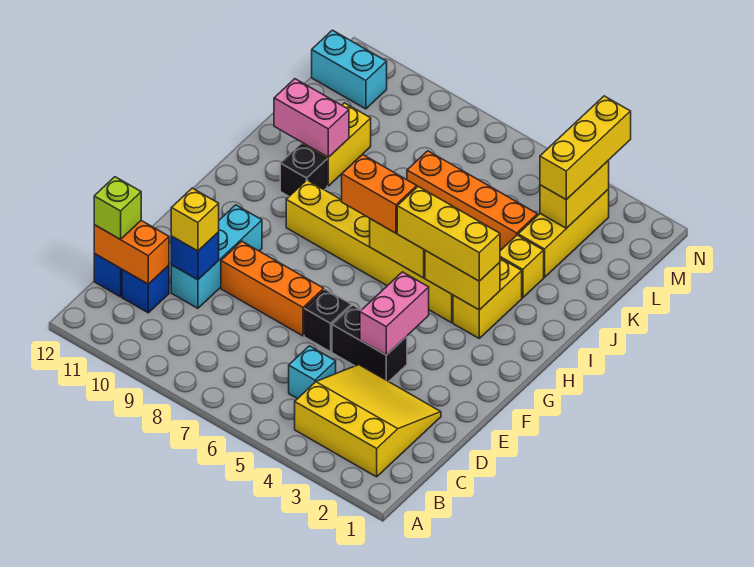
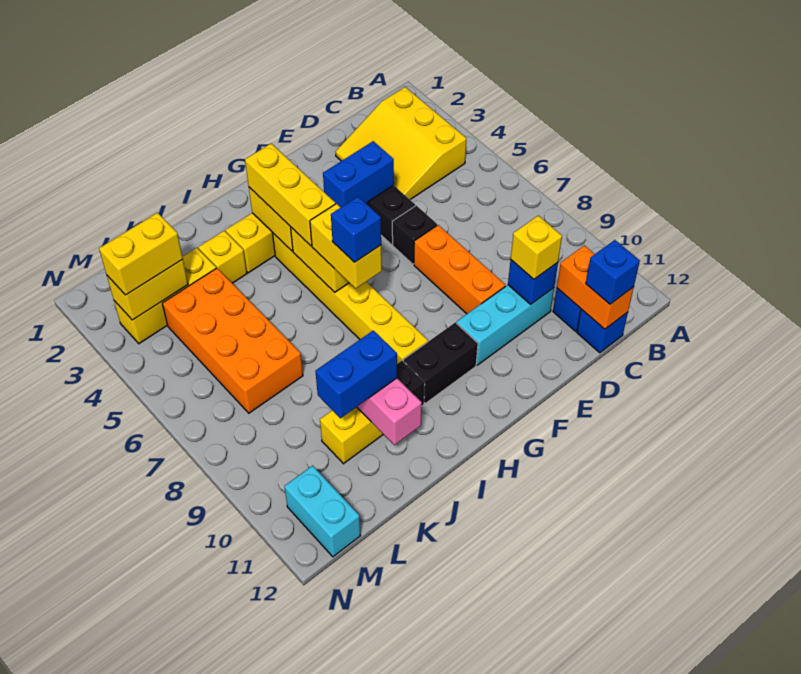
cyan 1x1 brick [289,346,336,399] -> none
lime 1x1 brick [94,177,141,240] -> blue 1x1 brick [586,240,640,304]
pink 1x2 brick [360,272,429,355] -> blue 1x2 brick [323,141,394,207]
none -> black 1x2 brick [403,322,478,403]
orange 1x2 brick [342,154,417,233] -> yellow 1x2 brick [310,204,382,288]
none -> blue 1x1 brick [331,197,381,262]
none -> blue 1x2 brick [315,330,397,418]
orange 1x4 brick [407,151,538,250] -> orange 2x4 brick [162,268,303,413]
yellow 1x3 brick [540,96,631,200] -> yellow 1x2 brick [99,213,183,295]

